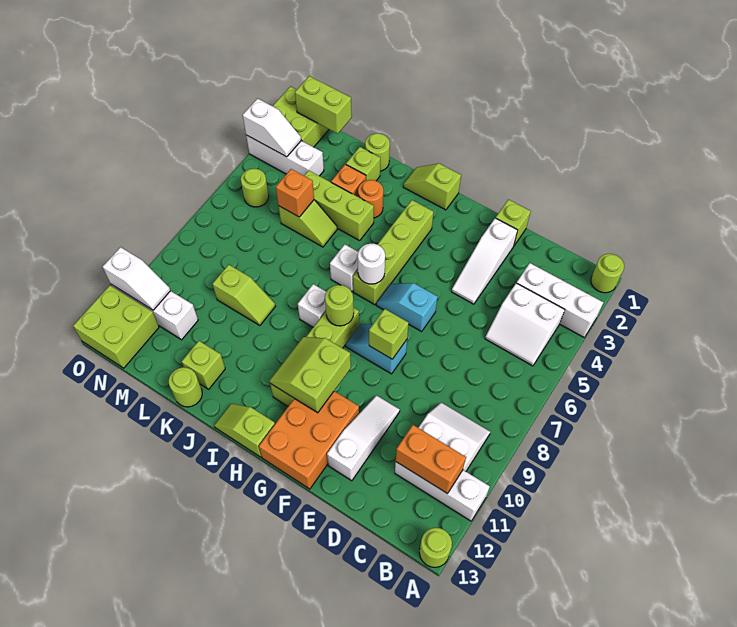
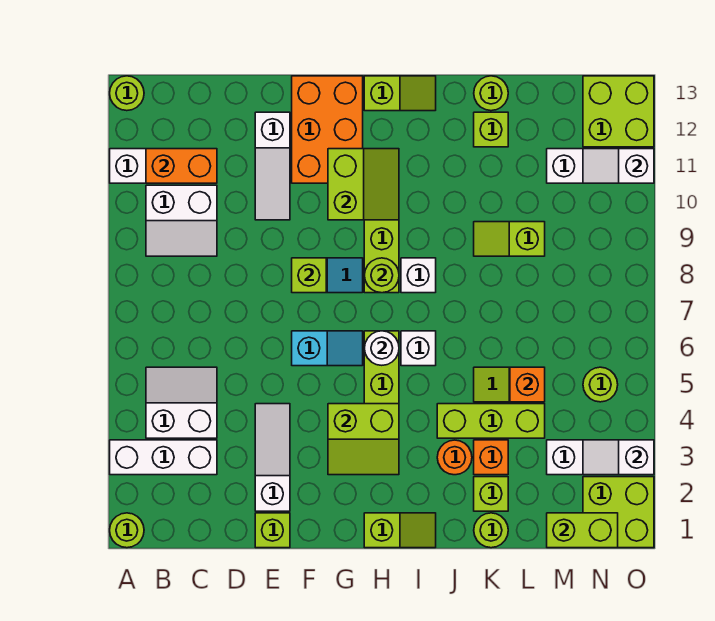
none -> lime 2x2 slope [328,404,399,475]

